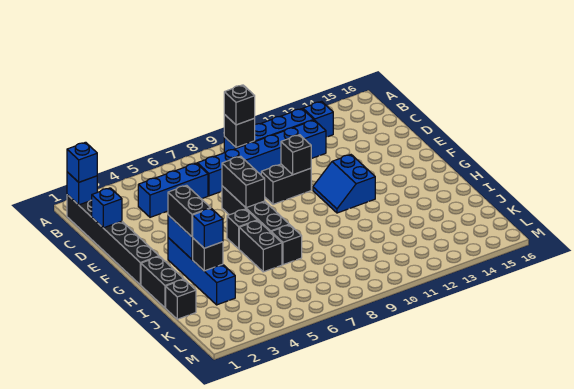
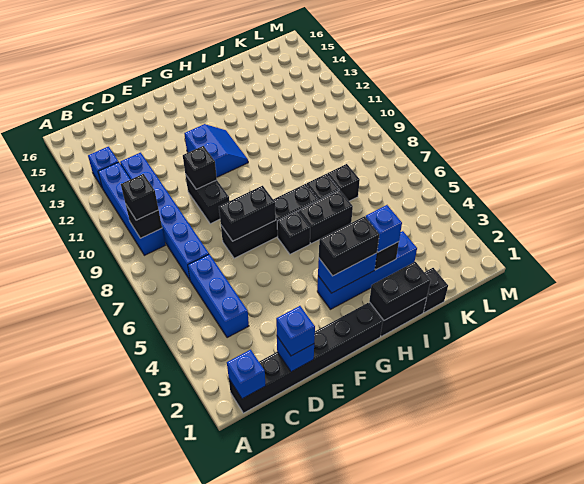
blue 1x1 brick [67,142,97,182] -> blue 1x1 brick moved to [276,306,315,356]
blue 2x2 slope [313,155,375,213] -> blue 2x2 slope turned to [184,124,248,177]
none -> black 1x2 brick [369,262,431,320]
none -> black 1x1 brick [327,164,360,201]

